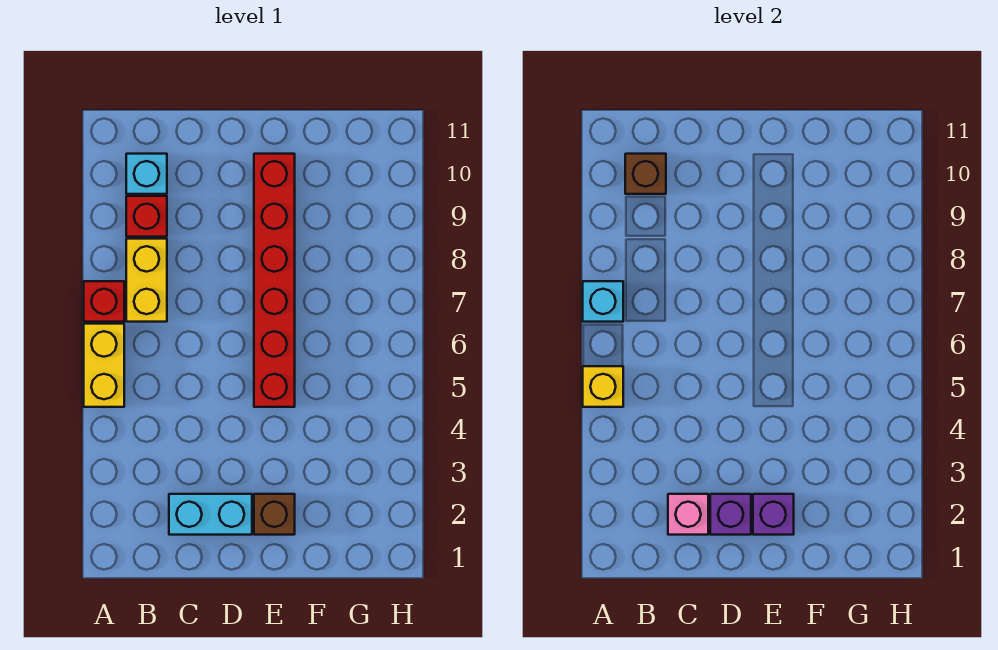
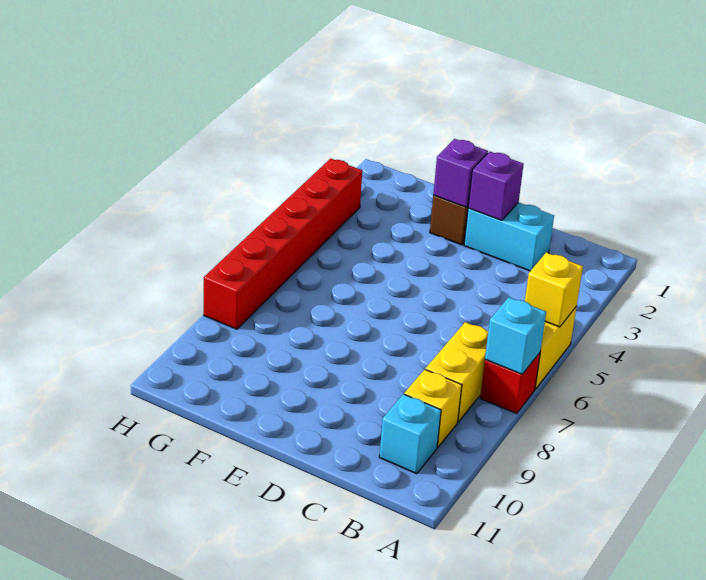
red 1x1 brick [126,196,167,237] -> yellow 1x1 brick [404,369,462,447]
brown 1x1 brick [625,154,666,194] -> none
pink 1x1 brick [668,494,708,535] -> none
red 1x6 brick [254,154,295,407] -> red 1x6 brick moved to [204,159,362,329]

